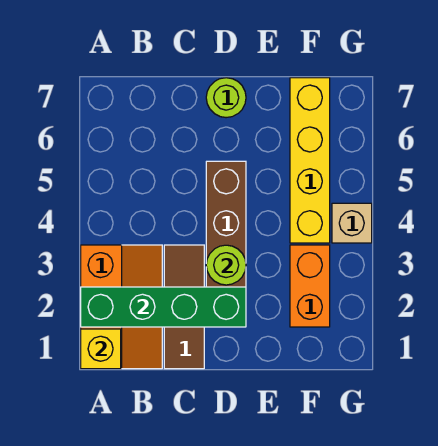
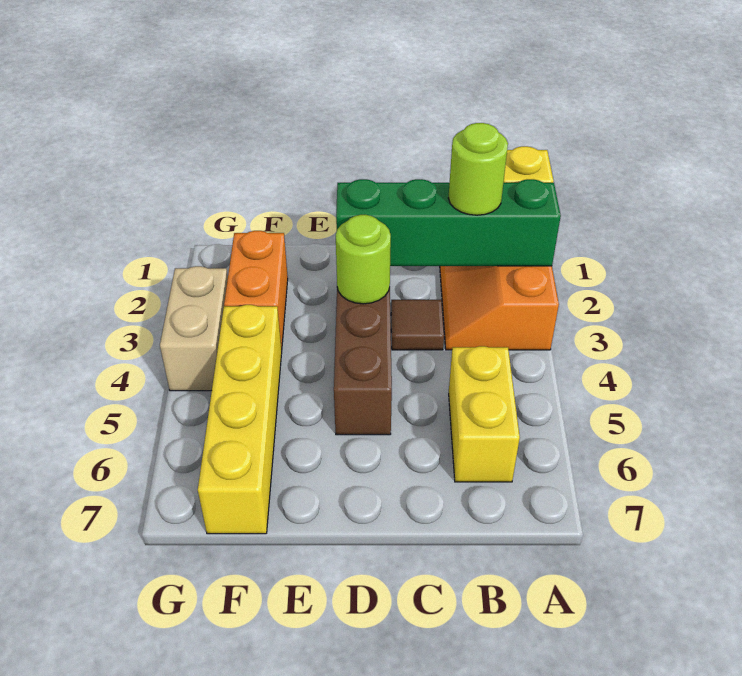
none -> yellow 1x2 brick [449,346,520,482]
brown 1x3 tile [164,245,204,369] -> brown 1x1 tile [391,300,444,350]
lime 1x1 round brick [206,78,246,118] -> lime 1x1 round brick moved to [448,123,508,215]
tan 1x1 brick [332,203,372,243] -> tan 1x2 brick [160,266,228,391]

